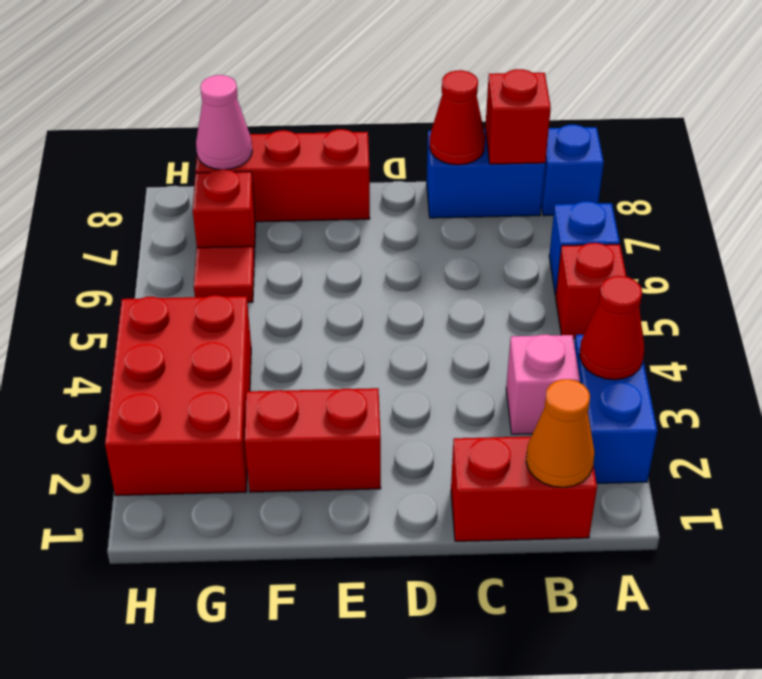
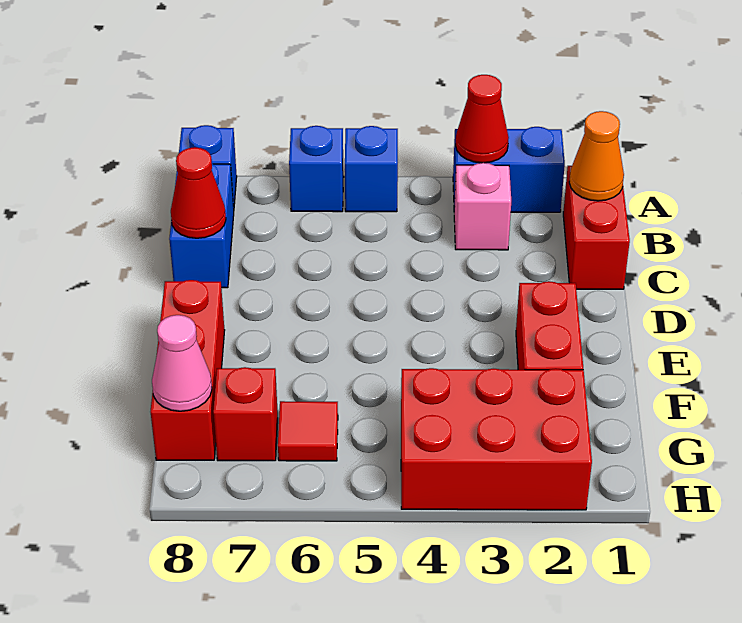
red 1x1 brick [555,243,626,339] -> blue 1x1 brick [345,126,398,212]
red 1x1 brick [485,69,551,164] -> none

